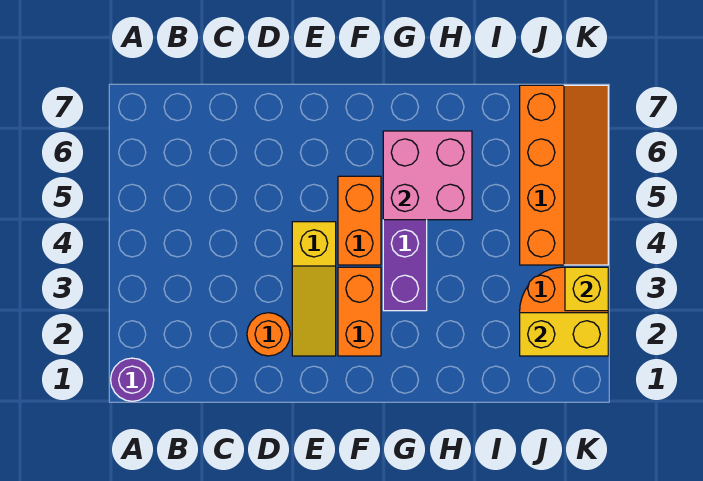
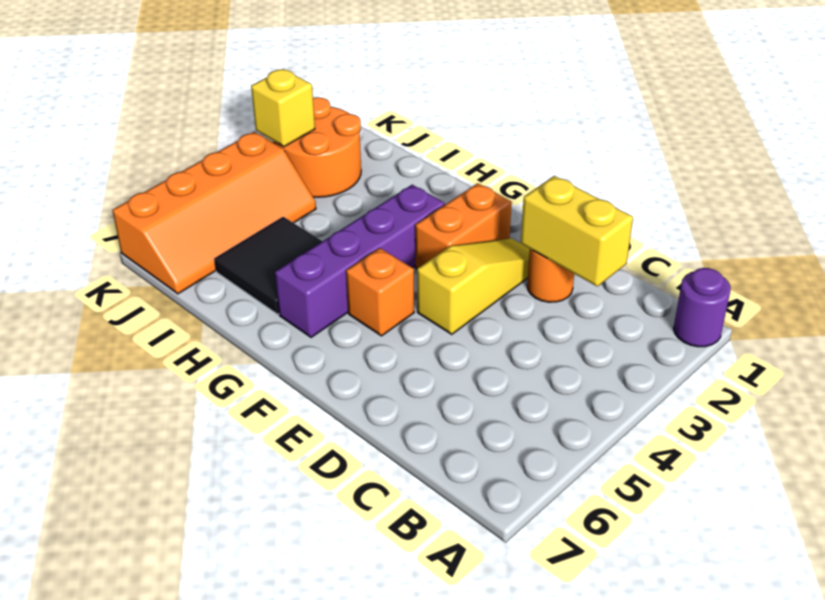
orange 1x2 brick [338,176,381,265] -> orange 1x1 brick [346,248,414,336]
pink 2x2 brick [383,131,472,220] -> none
none -> black 2x2 tile [215,217,322,314]
yellow 1x2 brick [520,313,608,356] -> yellow 1x2 brick moved to [521,176,633,287]
orange 2x4 slope [520,85,608,265] -> orange 2x4 slope turned to [113,132,316,294]

